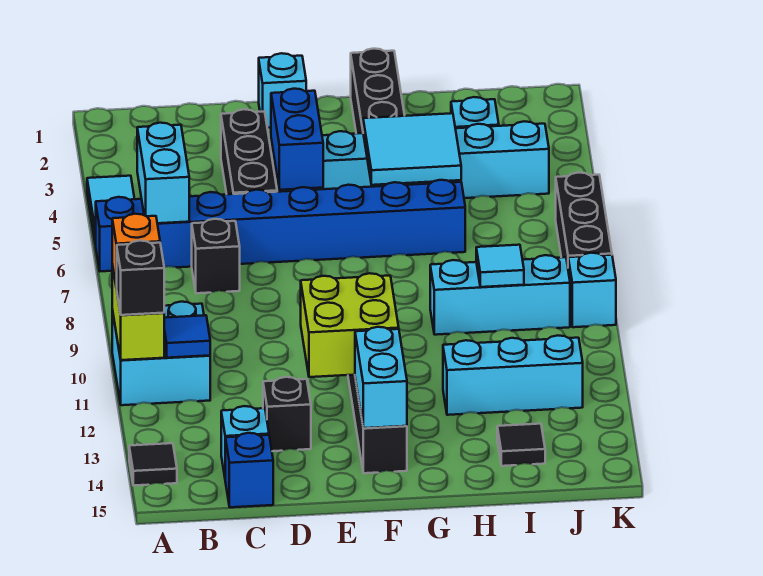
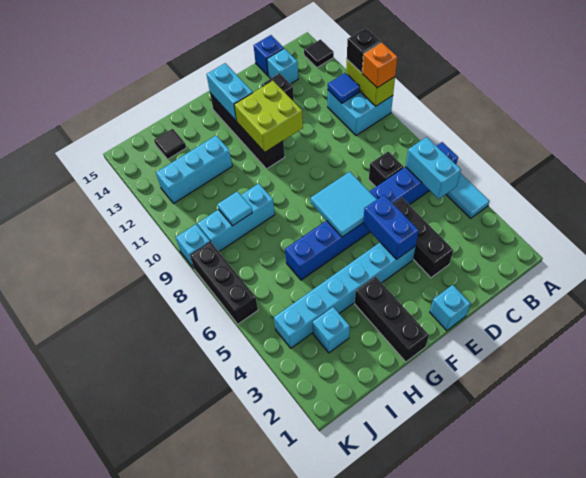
cyan 2x2 tile [363,113,461,185] -> cyan 2x2 tile moved to [310,172,377,237]

